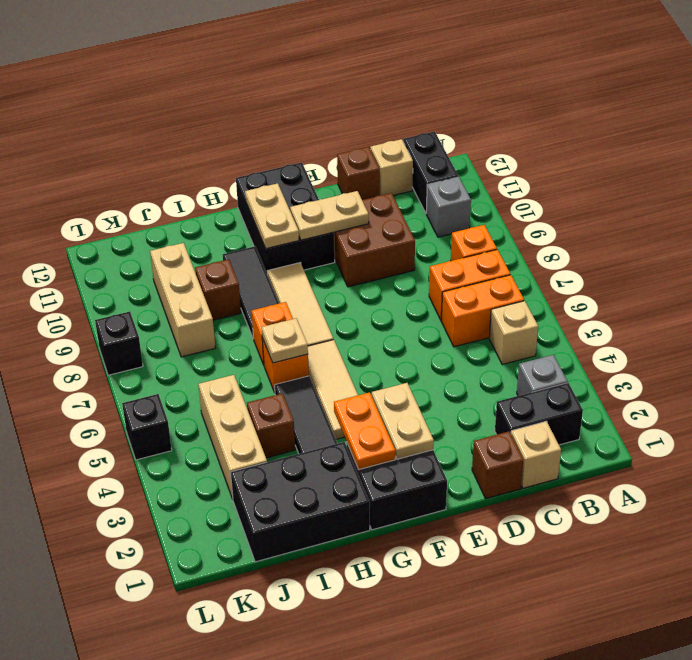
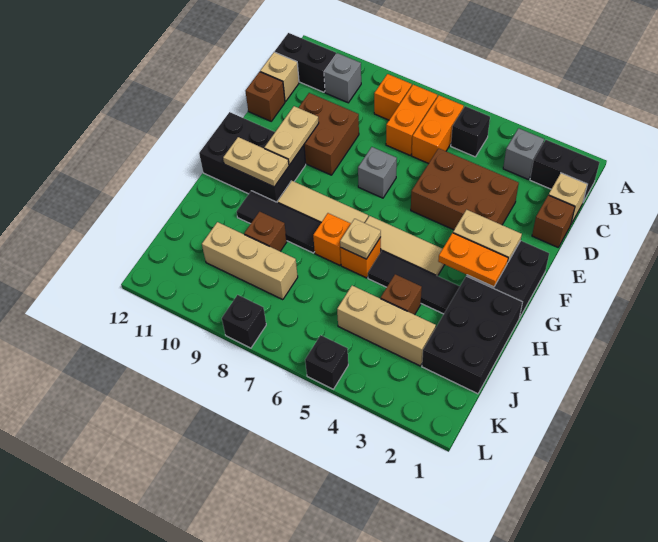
black 1x2 brick [495,383,583,445] -> black 1x2 brick turned to [530,140,600,202]
tan 1x1 brick [489,301,538,364] -> black 1x1 brick [451,106,490,157]
none -> brown 2x3 brick [411,148,519,230]
none -> grey 1x1 brick [358,147,397,198]

